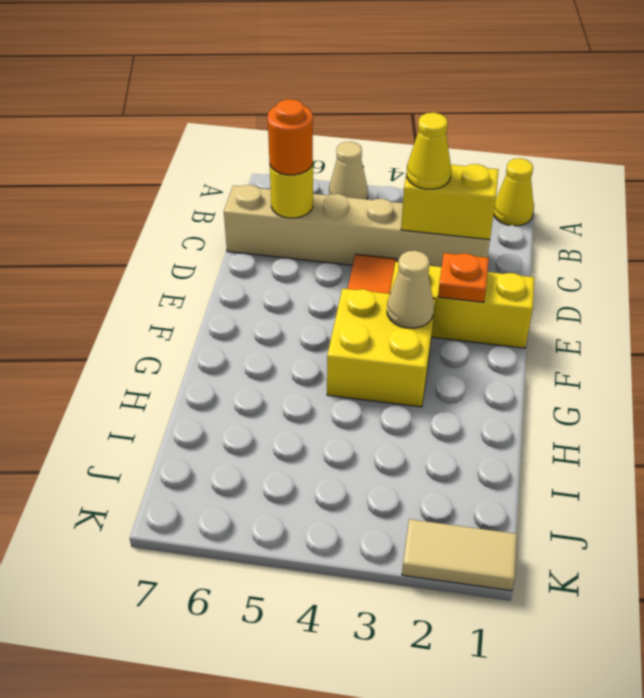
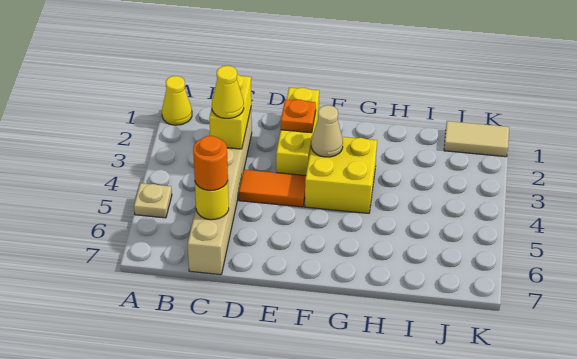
tan 1x1 cone [329,142,368,199] -> tan 1x1 plate [134,183,172,218]
tan 1x2 tile [402,519,517,591] -> tan 1x2 tile turned to [444,121,509,157]

